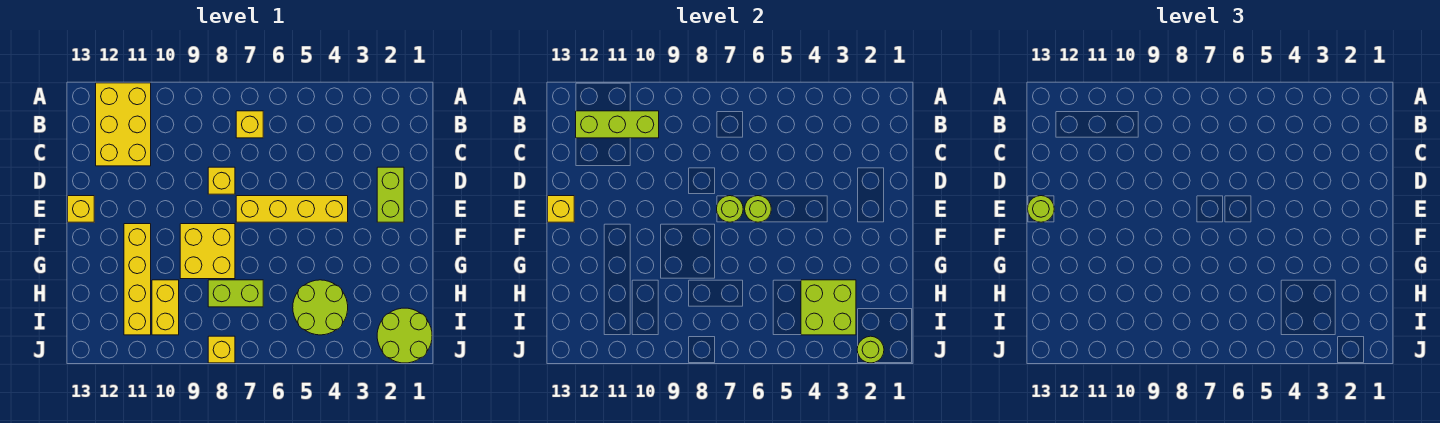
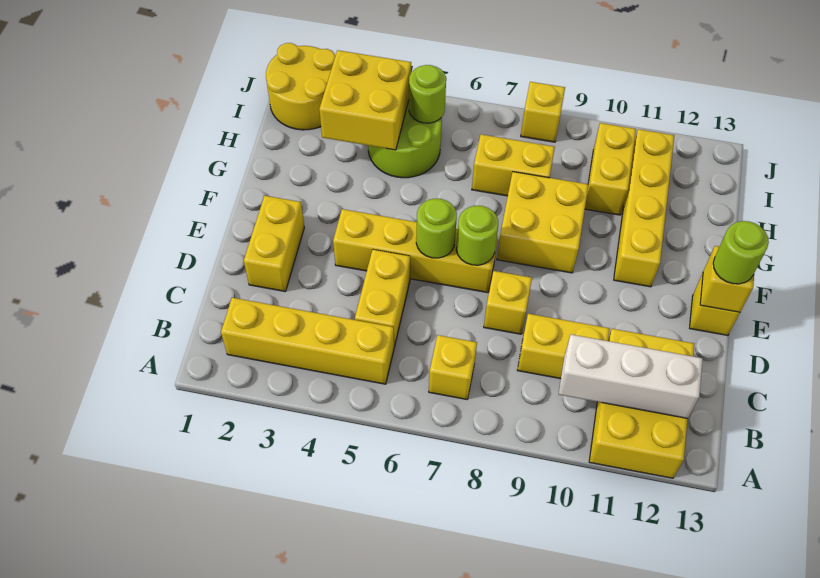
none -> yellow 1x4 brick [221,298,394,384]
lime 1x3 brick [576,111,659,138] -> white 1x3 brick [559,335,703,419]
none -> yellow 1x2 brick [355,250,410,347]
none -> yellow 1x2 brick [518,314,610,379]
lime 1x2 brick [377,167,404,222] -> yellow 1x2 brick [244,196,304,291]
lime 2x2 brick [801,280,856,335] -> yellow 2x2 brick [319,50,411,150]
lime 1x2 brick [208,280,263,307] -> yellow 1x2 brick [472,134,555,196]
lime 2x2 round brick [377,308,432,363] -> yellow 2x2 round brick [266,43,335,130]
lime 1x1 round brick [857,336,884,363] -> lime 1x1 round brick moved to [409,65,446,123]

